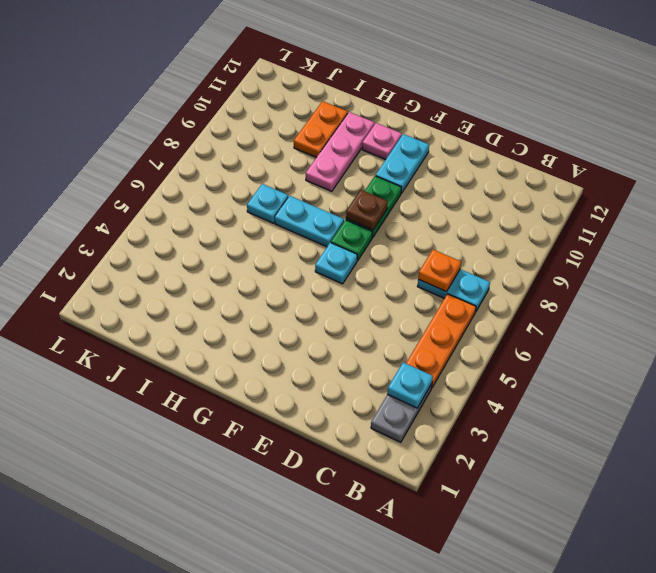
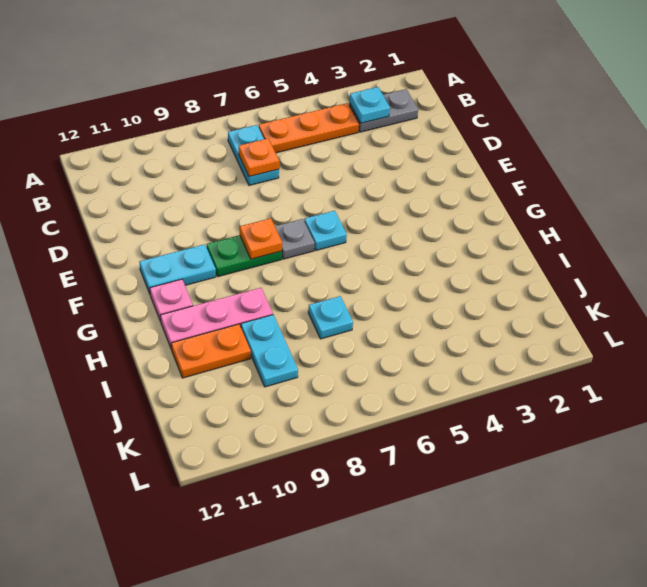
green 1x1 plate [331,220,372,260] -> grey 1x1 plate [275,219,315,259]
brown 1x1 plate [346,190,388,230] -> orange 1x1 plate [240,218,282,259]
cyan 1x2 plate [275,196,344,247] -> cyan 1x2 plate moved to [241,315,298,387]

